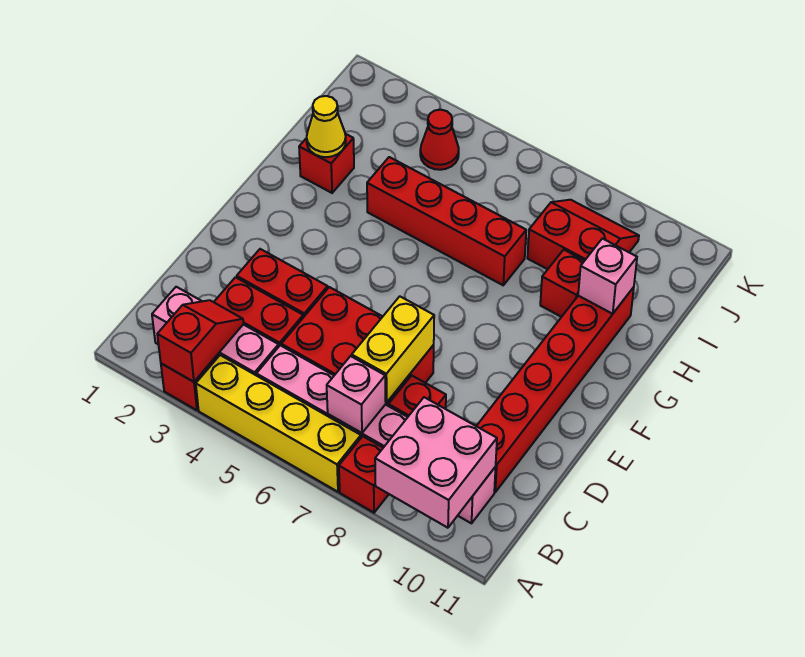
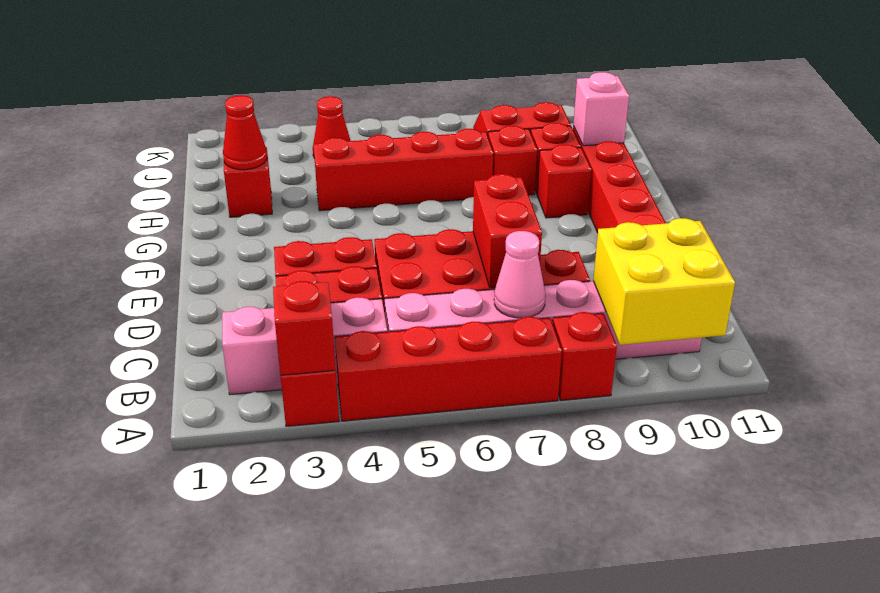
yellow 1x4 brick [196,355,361,492] -> red 1x4 brick [335,317,562,421]
pink 2x2 brick [375,397,497,528] -> yellow 2x2 brick [593,218,735,345]
pink 1x1 brick [327,356,386,433] -> pink 1x1 cone [494,231,546,318]
yellow 1x2 brick [352,296,434,403] -> red 1x2 brick [473,174,542,288]
none -> red 1x1 brick [537,144,591,218]
yellow 1x1 cone [307,96,346,157] -> red 1x1 cone [223,95,267,170]
none -> red 1x1 brick [488,126,537,195]

